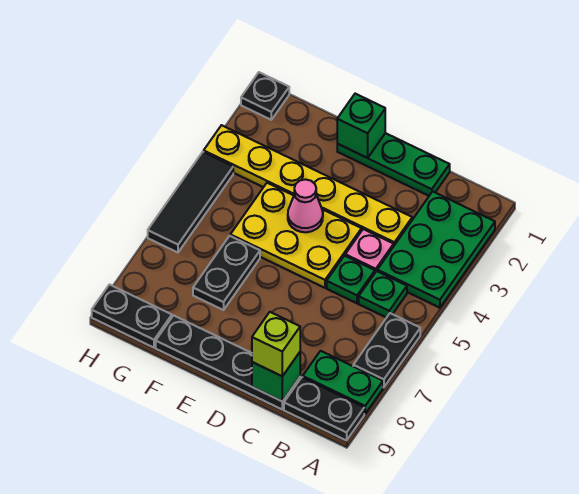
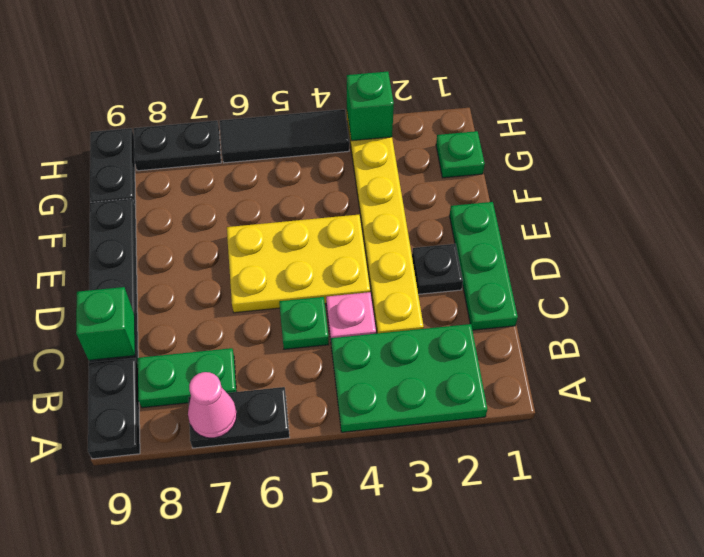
green 1x2 plate [303,351,383,414] -> green 1x2 plate turned to [138,348,237,408]
green 1x1 plate [359,271,407,318] -> green 1x1 plate moved to [436,131,485,178]
lime 1x1 brick [252,312,300,376] -> none
yellow 2x3 plate [230,183,362,288] -> yellow 2x3 plate turned to [227,215,370,313]
green 1x1 brick [337,94,385,158] -> green 1x1 brick moved to [347,72,394,141]
pink 1x1 cone [288,179,323,232] -> pink 1x1 cone moved to [188,372,237,438]
black 1x2 plate [193,236,260,310] -> black 1x2 plate moved to [134,121,221,171]
black 1x1 plate [241,72,289,120] -> black 1x1 plate moved to [412,244,463,294]

